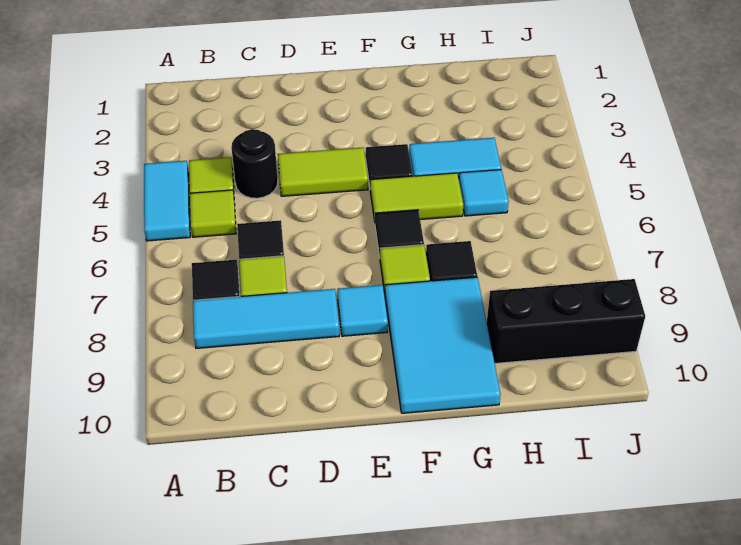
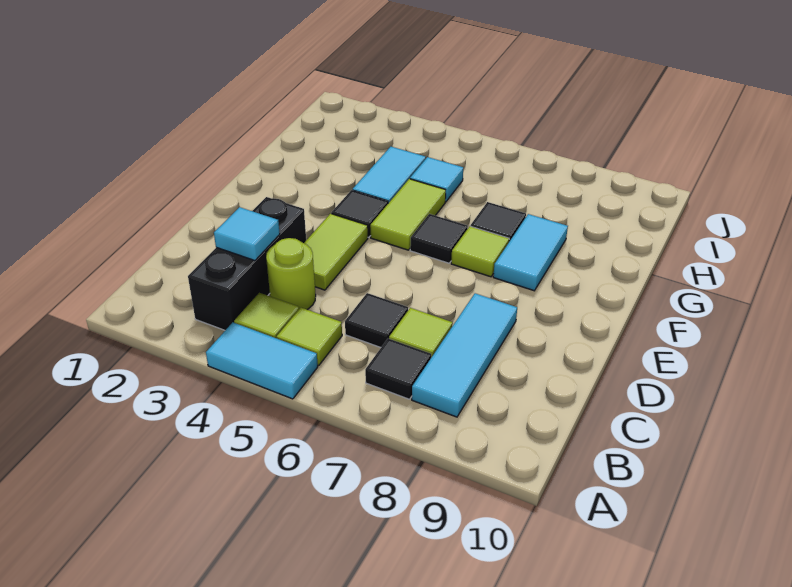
black 1x1 round brick [231,129,278,198] -> lime 1x1 round brick [266,238,316,310]
cyan 1x1 tile [337,285,388,336] -> cyan 1x1 tile moved to [214,207,280,261]
cyan 2x3 tile [385,277,501,413] -> cyan 1x2 tile [493,214,568,291]
black 1x3 brick [487,279,645,363] -> black 1x3 brick moved to [188,197,306,330]

